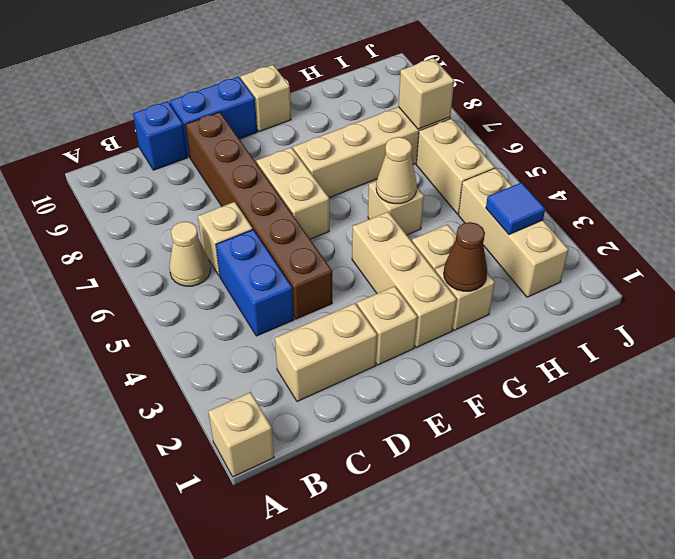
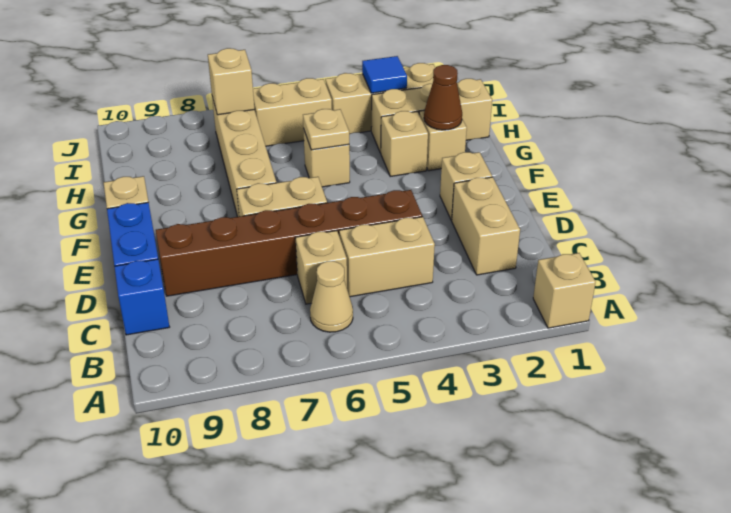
blue 1x2 brick [216,230,294,336] -> tan 1x2 brick [339,217,435,297]
tan 1x3 brick [352,212,456,347] -> tan 1x3 brick moved to [371,79,492,153]
tan 1x1 cone [376,137,417,204] -> tan 1x1 plate [303,109,349,150]

